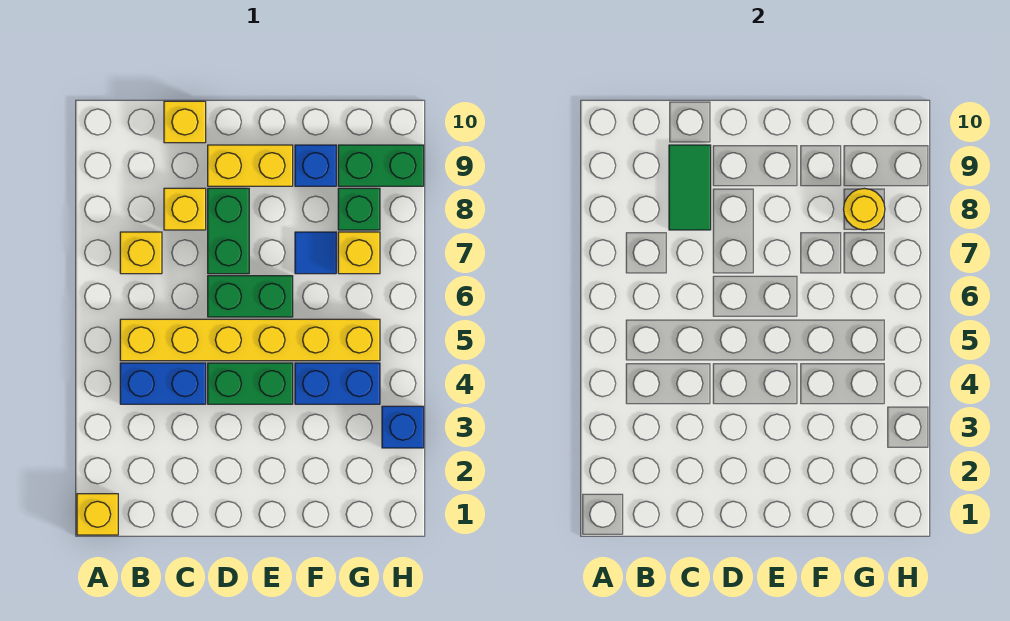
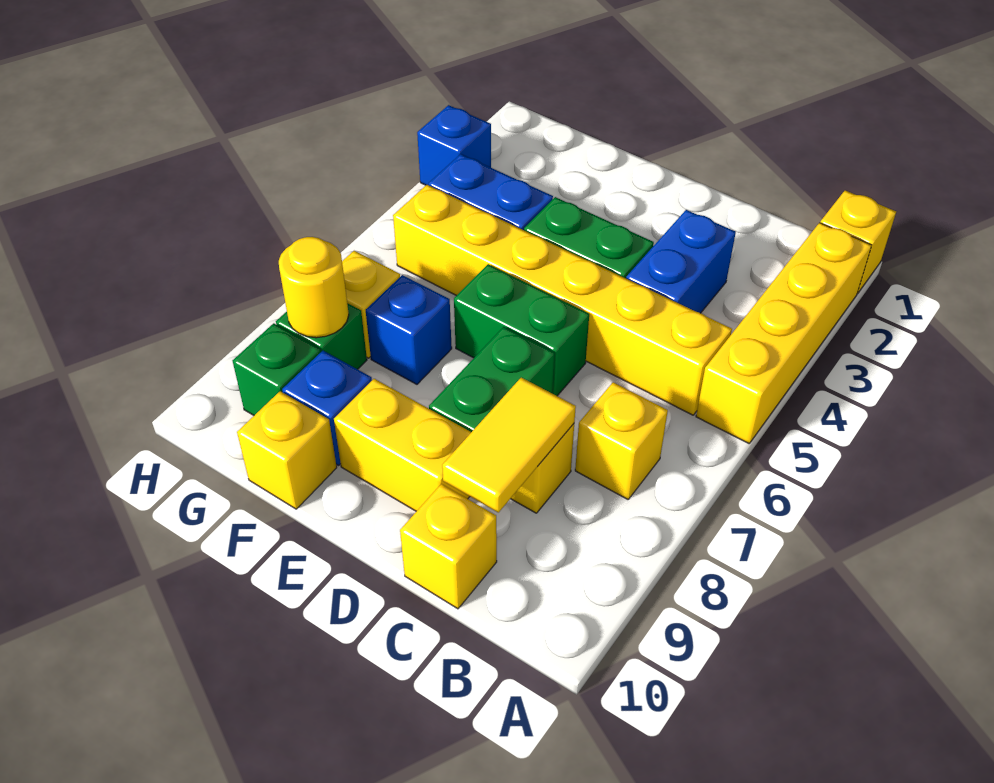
none -> yellow 1x4 brick [696,223,872,443]
blue 1x2 brick [120,363,206,404] -> blue 1x2 brick turned to [626,210,736,313]
green 1x2 tile [669,145,711,230] -> yellow 1x2 tile [442,378,576,512]
blue 1x1 tile [295,232,336,274] -> blue 1x1 brick [366,275,452,384]
none -> yellow 1x1 brick [237,391,337,509]
green 1x2 brick [338,145,424,186] -> green 1x1 brick [233,323,321,415]

